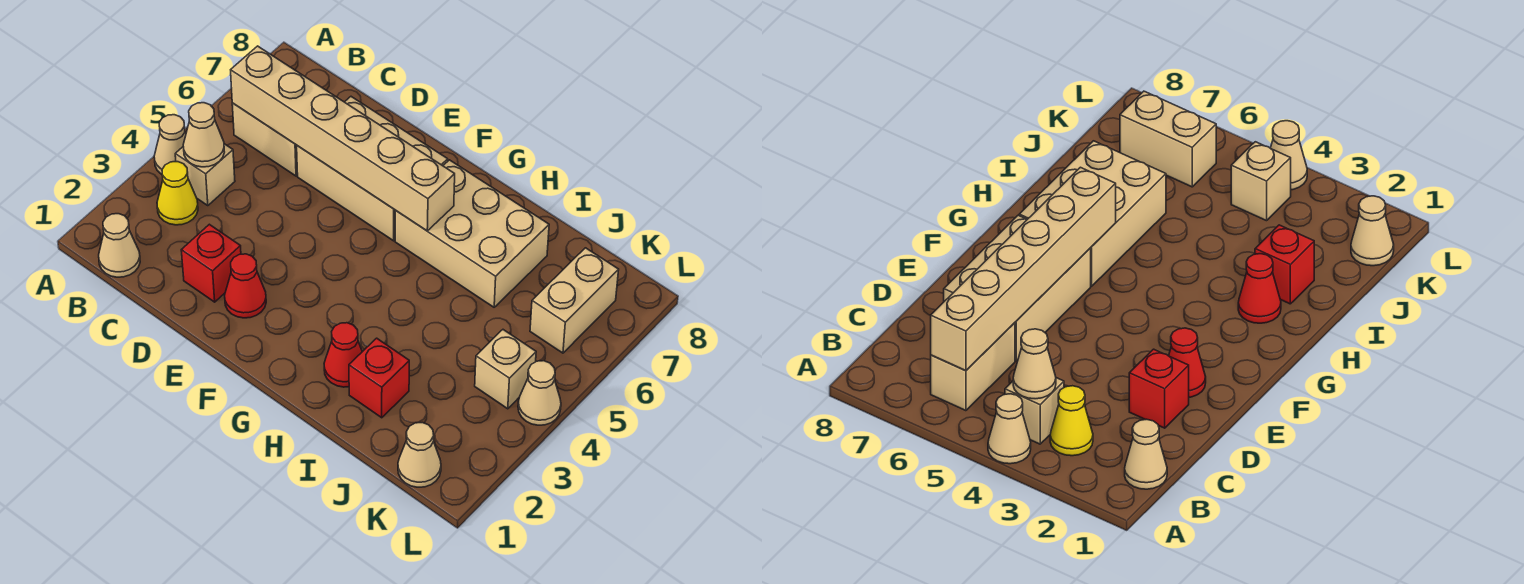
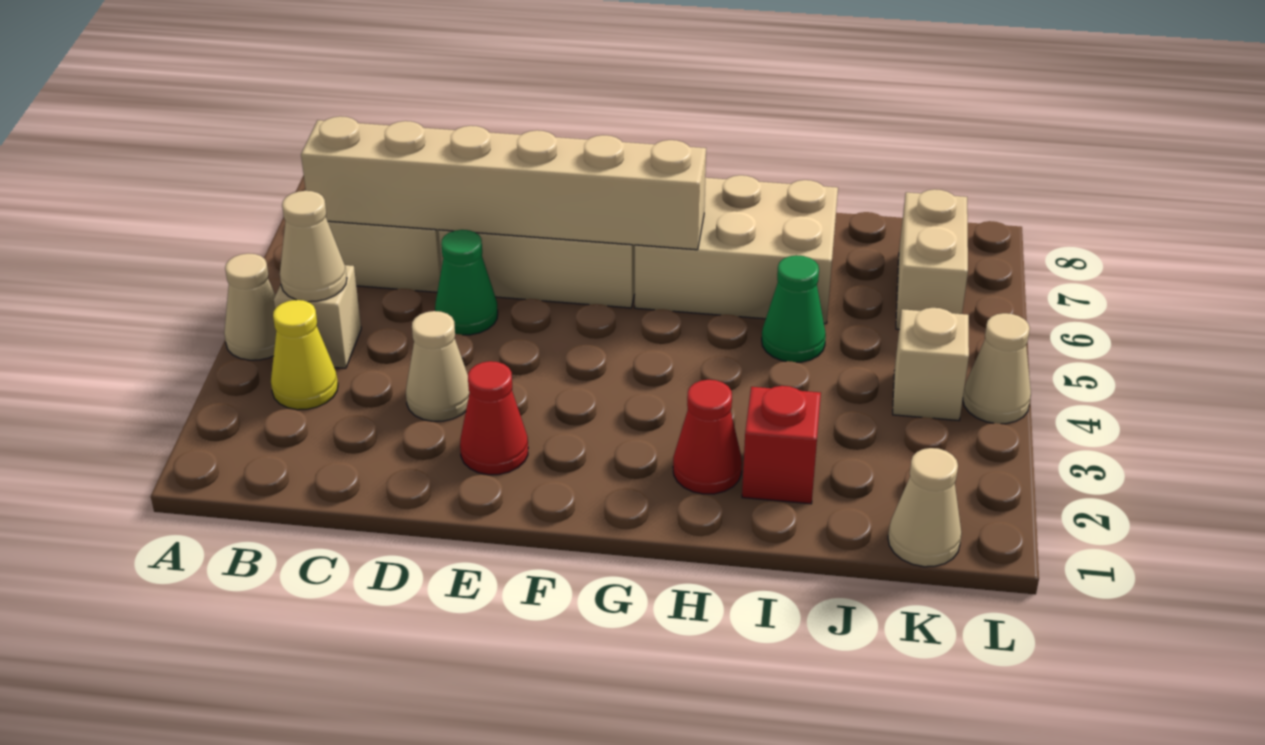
tan 1x1 cone [99,214,140,277] -> tan 1x1 cone moved to [406,311,470,421]
red 1x1 brick [181,224,241,302] -> none
none -> green 1x1 cone [435,230,498,335]
none -> green 1x1 cone [762,255,826,362]

